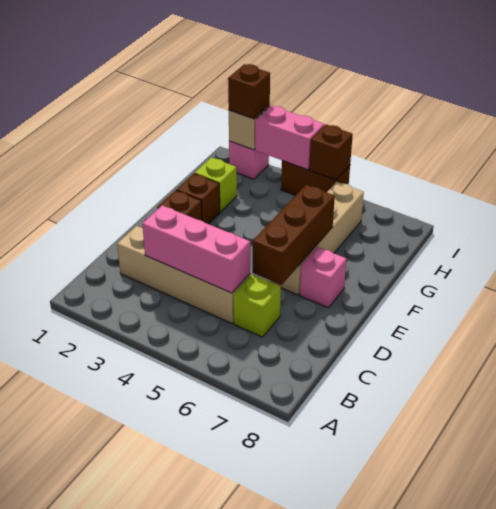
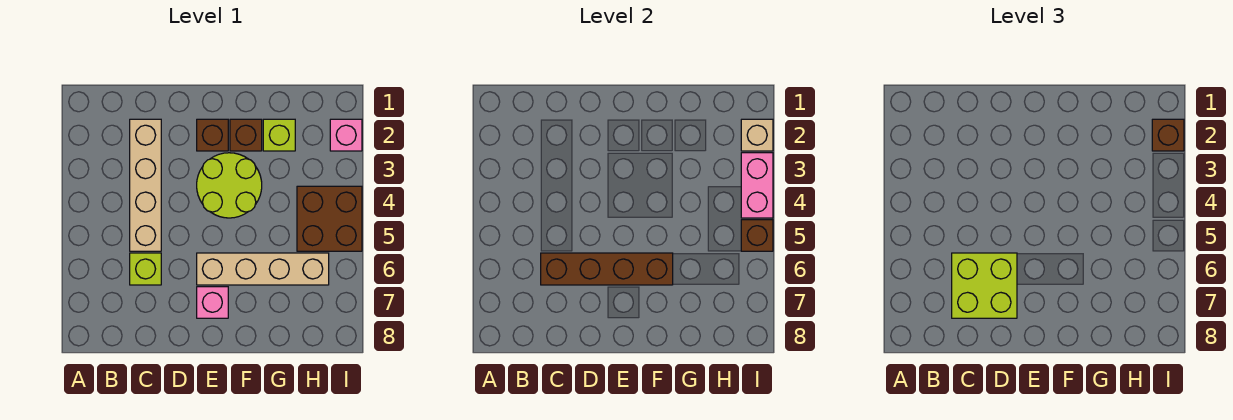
pink 1x3 brick [142,205,250,293] -> none
none -> lime 2x2 brick [952,253,1017,318]
brown 1x3 brick [253,185,335,285] -> brown 1x4 brick [541,253,673,285]
none -> lime 2x2 round brick [197,153,262,218]
brown 1x2 brick [281,161,350,195] -> brown 2x2 brick [297,186,362,251]

